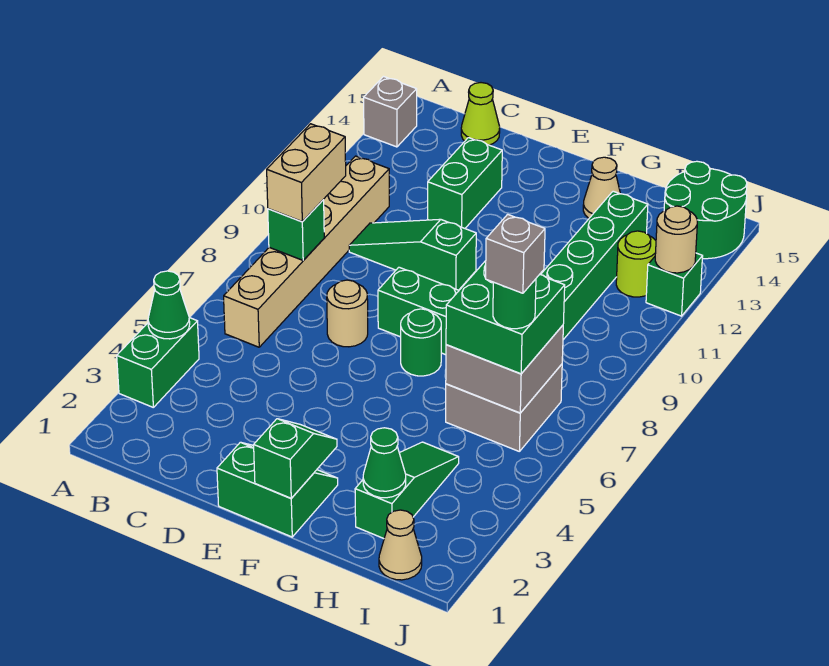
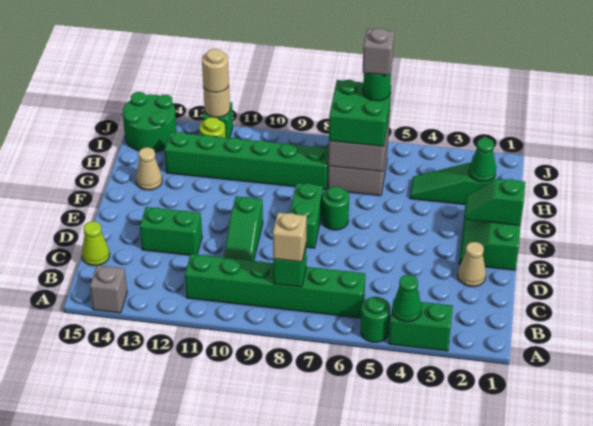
none -> green 1x1 round brick [361,297,391,342]
tan 1x6 brick [224,156,389,347] -> green 1x6 brick [185,254,365,318]
tan 1x2 brick [267,124,346,222] -> tan 1x1 brick [273,213,307,262]
tan 1x1 round brick [327,280,368,347] -> tan 1x1 round brick moved to [202,49,229,92]
tan 1x1 cone [379,510,422,580] -> tan 1x1 cone moved to [458,242,486,287]

